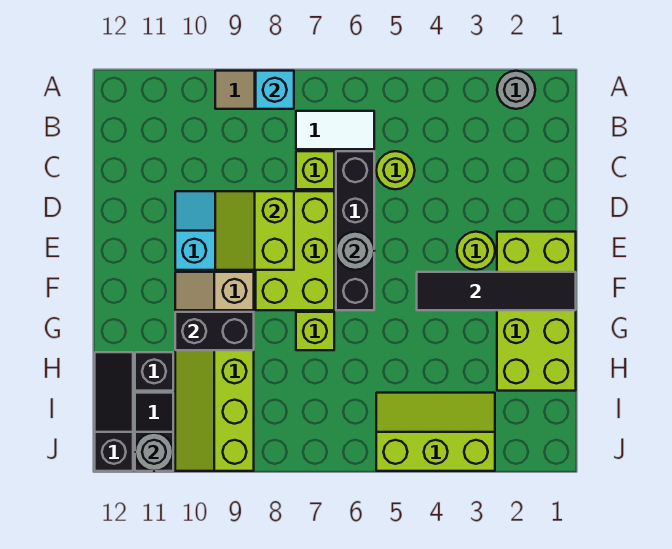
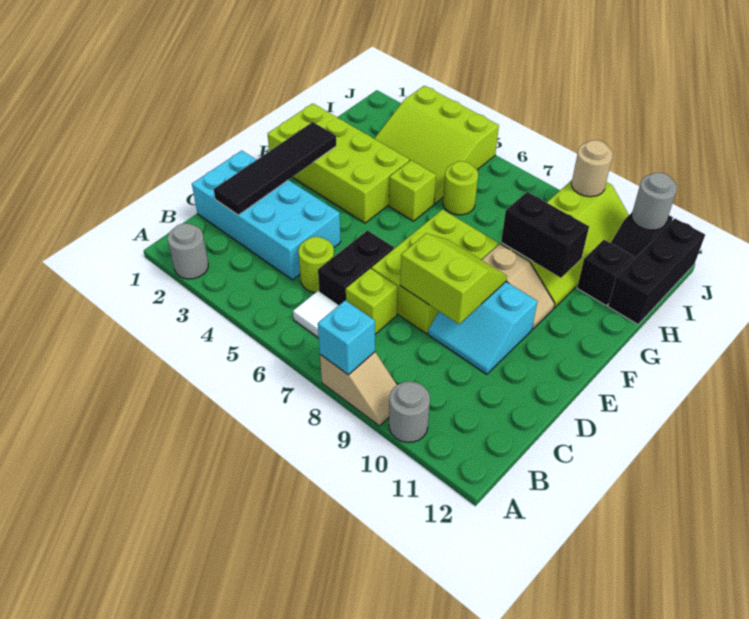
none -> cyan 2x4 brick [192,151,341,280]
black 1x4 brick [336,151,374,310] -> black 1x2 brick [318,230,394,305]
lime 2x2 slope [215,191,294,270] -> lime 2x2 slope turned to [400,233,507,324]
lime 2x4 brick [497,232,576,391] -> lime 2x4 brick turned to [268,103,410,223]
lime 1x1 round brick [457,232,495,270] -> lime 1x1 round brick moved to [443,161,478,215]
grey 1x1 round brick [336,232,374,270] -> grey 1x1 round brick moved to [389,382,430,442]
black 1x4 tile [417,272,576,310] -> black 1x4 tile turned to [214,122,336,215]
lime 1x1 brick [296,312,334,350] -> lime 1x1 brick moved to [389,160,436,221]
black 1x3 slope [95,352,133,471] -> black 1x3 brick [608,218,705,324]
lime 2x3 slope [376,393,495,471] -> lime 3x3 slope [374,86,499,204]
none -> tan 1x1 round brick [571,140,613,197]

